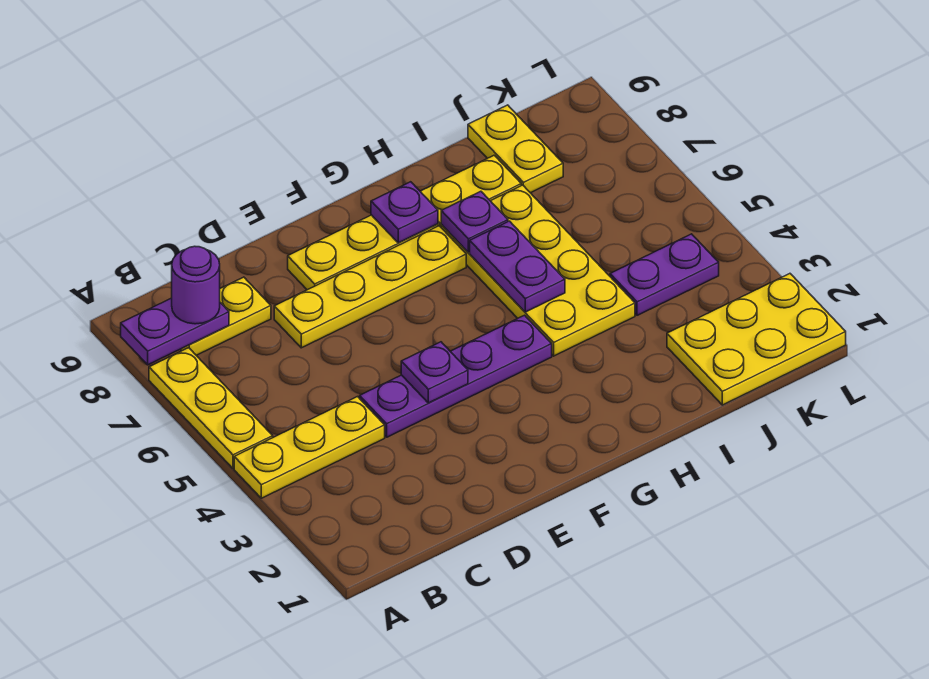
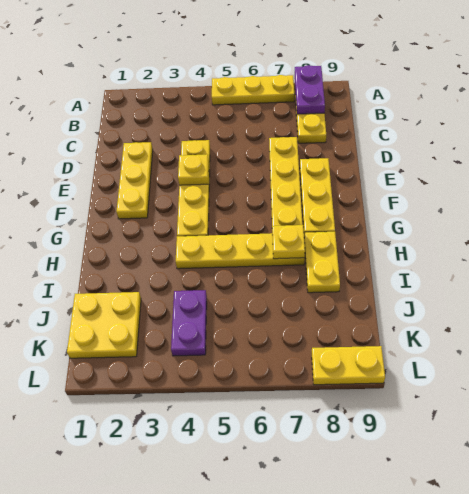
yellow 1x3 plate [234,397,385,498] -> yellow 1x3 plate moved to [116,142,153,219]
purple 1x1 round brick [172,246,220,324] -> none
purple 1x4 plate [360,315,552,437] -> yellow 1x4 plate [177,140,210,236]
purple 1x1 plate [401,342,468,403] -> yellow 1x1 plate [178,154,209,185]
purple 1x1 plate [371,182,438,243] -> none
yellow 2x4 plate [441,185,635,356] -> yellow 1x4 plate [176,233,305,269]
purple 1x2 plate [470,221,565,312] -> none
purple 1x1 plate [441,191,508,252] -> yellow 1x1 plate [272,225,305,259]
yellow 2x3 plate [667,274,846,405] -> yellow 2x2 plate [67,292,141,358]
yellow 1x2 plate [468,105,563,193] -> yellow 1x2 plate moved to [312,346,385,385]

